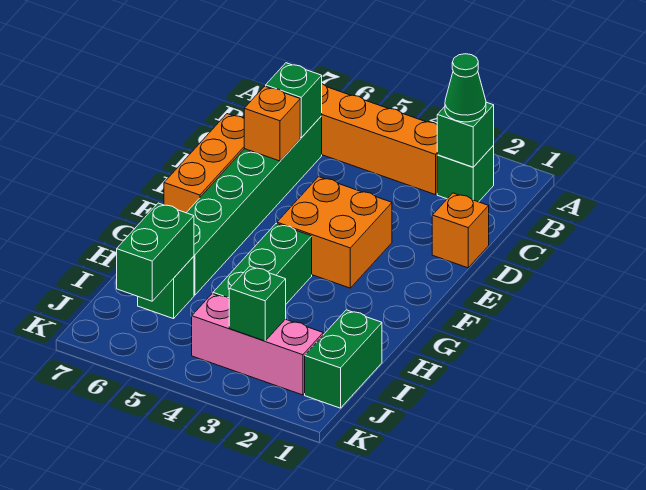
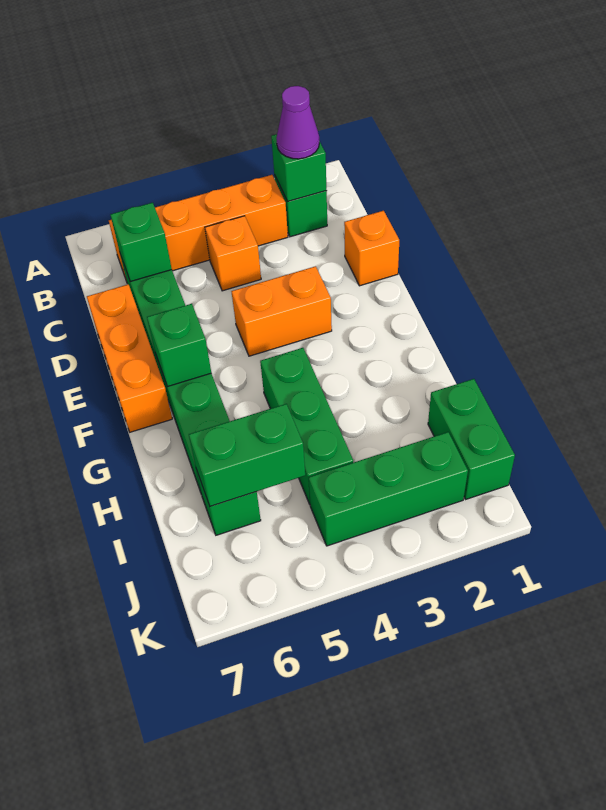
green 1x1 cone [445,54,486,122] -> purple 1x1 cone [276,86,319,159]
orange 1x1 brick [244,86,300,161] -> orange 1x1 brick moved to [205,216,261,291]
orange 2x2 brick [277,177,392,288] -> orange 1x2 brick [231,266,332,356]
green 1x2 brick [117,203,194,301] -> green 1x2 brick turned to [189,404,305,506]
pink 1x3 brick [192,294,323,395] -> green 1x3 brick [309,432,468,546]
green 1x1 brick [229,266,286,341] -> green 1x1 brick moved to [147,304,211,387]

